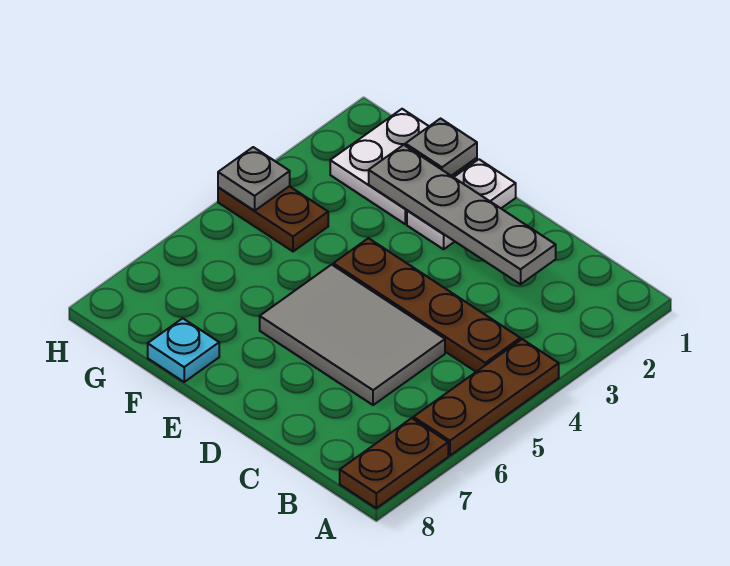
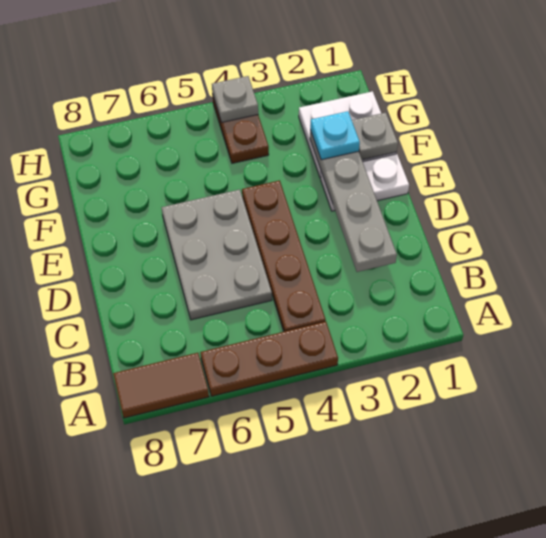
brown 1x2 plate [340,418,448,508] -> brown 1x2 tile [113,353,209,418]
grey 2x3 tile [260,265,445,405] -> grey 2x3 plate [161,190,272,320]
cyan 1x1 plate [148,318,219,382] -> cyan 1x1 plate moved to [310,111,360,160]

